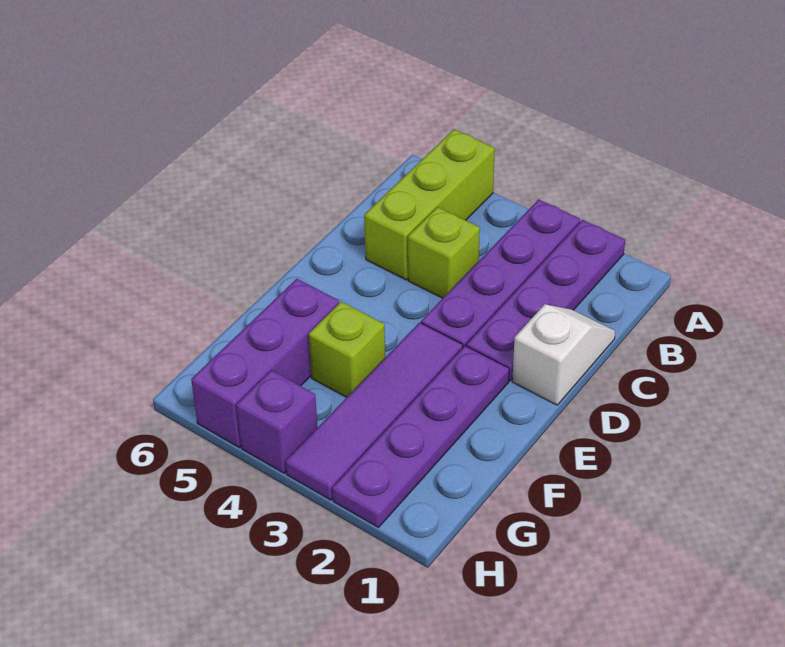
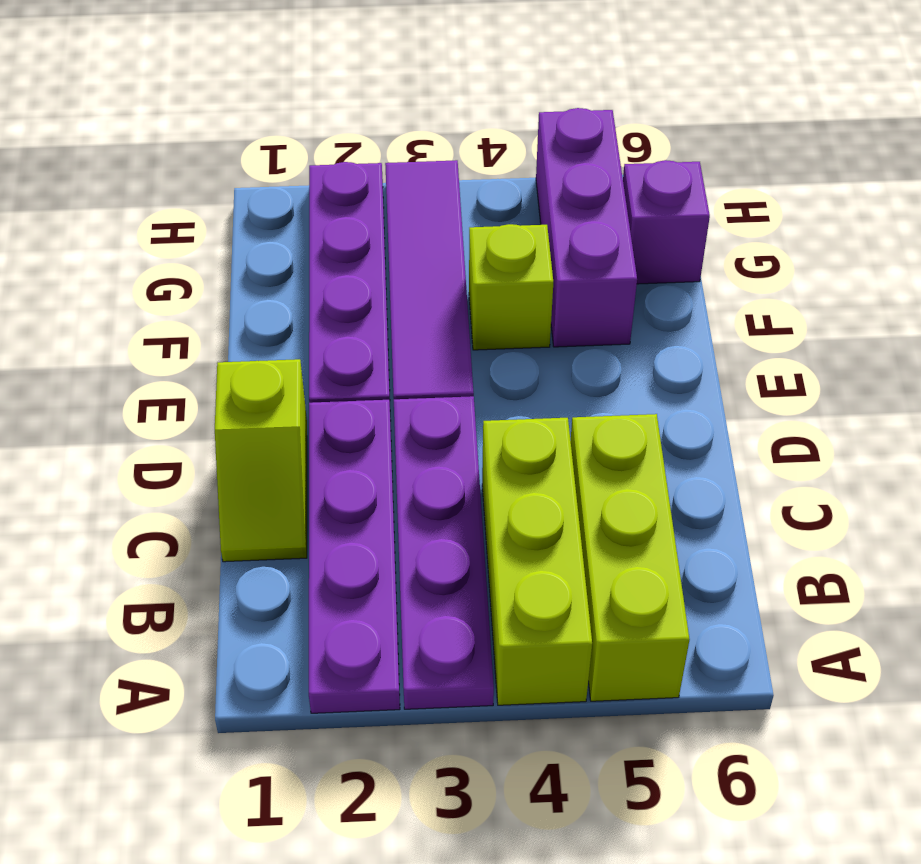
white 1x2 slope [512,304,615,405] -> lime 1x2 slope [215,359,307,562]
lime 1x1 brick [408,207,480,298] -> lime 1x3 brick [482,418,592,705]
purple 1x1 brick [237,370,318,473] -> purple 1x1 brick moved to [623,160,710,284]

